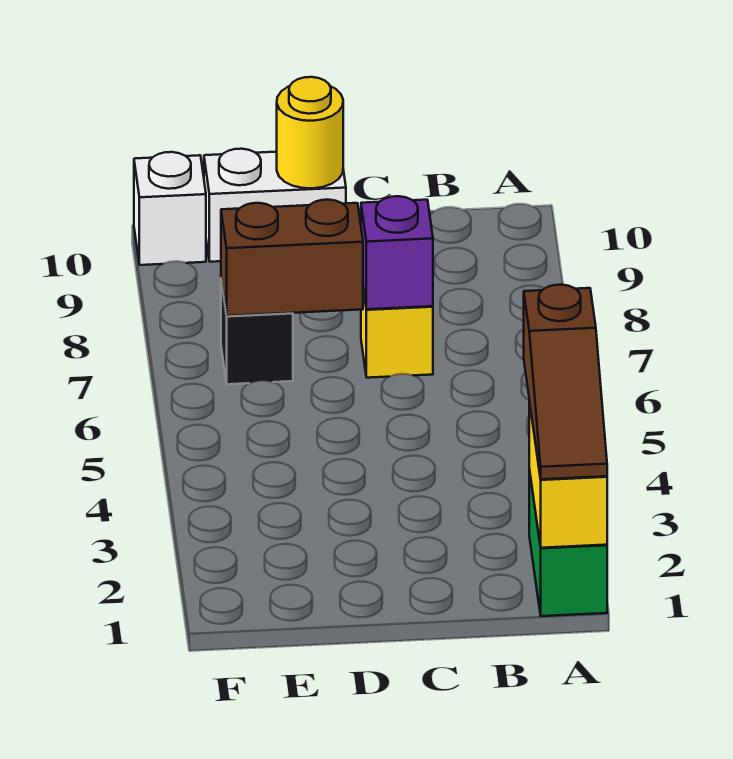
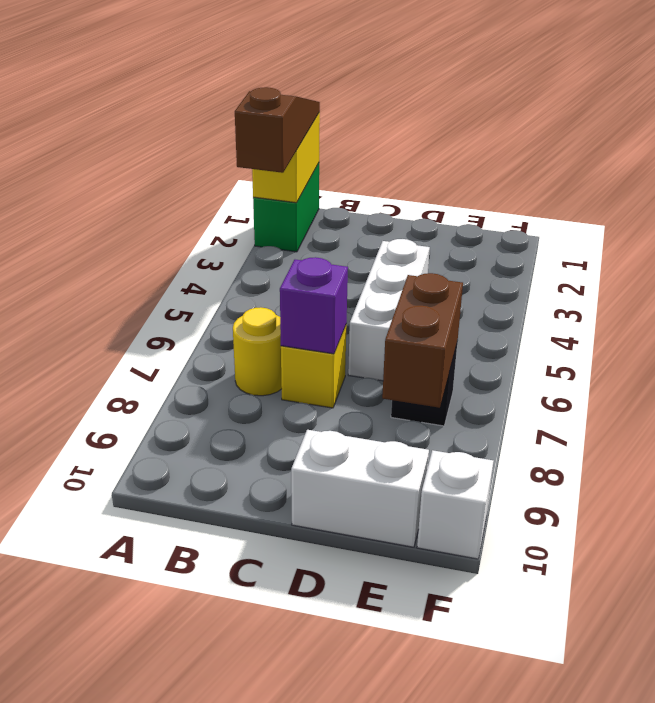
none -> white 1x3 brick [348,239,430,381]
brown 1x2 brick [221,200,363,316] -> brown 1x2 brick turned to [382,273,463,408]
yellow 1x1 round brick [277,77,343,188] -> yellow 1x1 round brick moved to [233,307,282,396]

